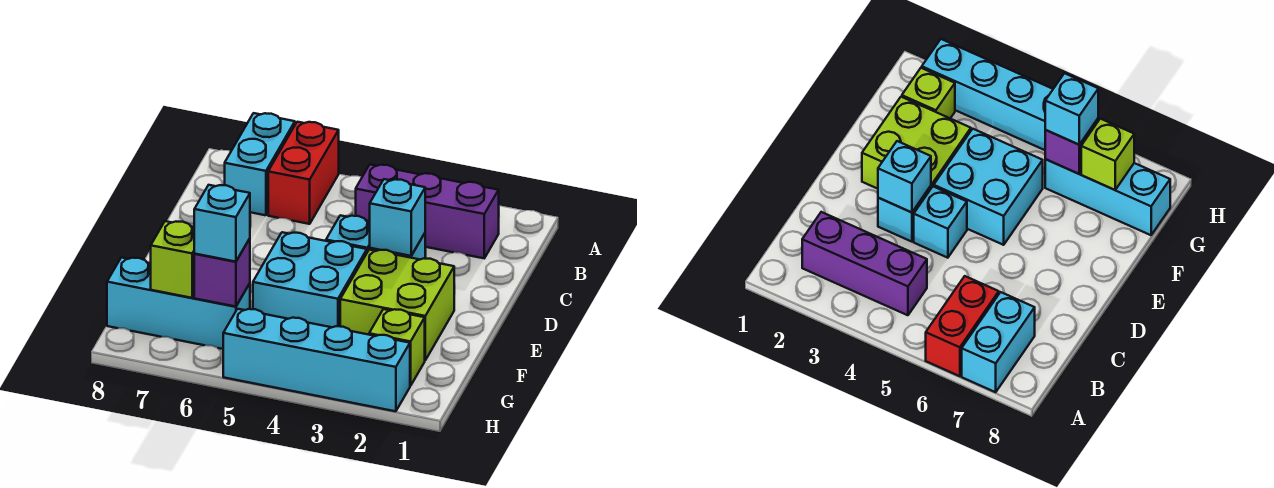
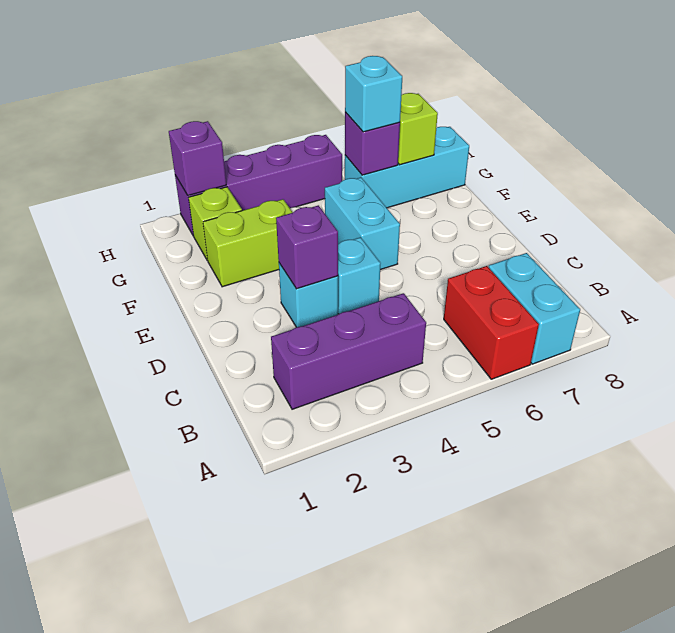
cyan 1x1 brick [370,179,425,256] -> purple 1x1 brick [276,205,338,289]
lime 2x2 brick [340,250,454,360] -> lime 1x2 brick [203,199,293,287]
cyan 2x2 brick [253,232,367,327] -> cyan 1x2 brick [325,177,400,270]
cyan 1x4 brick [223,309,410,411] -> purple 1x4 brick [175,135,342,236]
none -> purple 1x1 brick [169,121,226,195]

